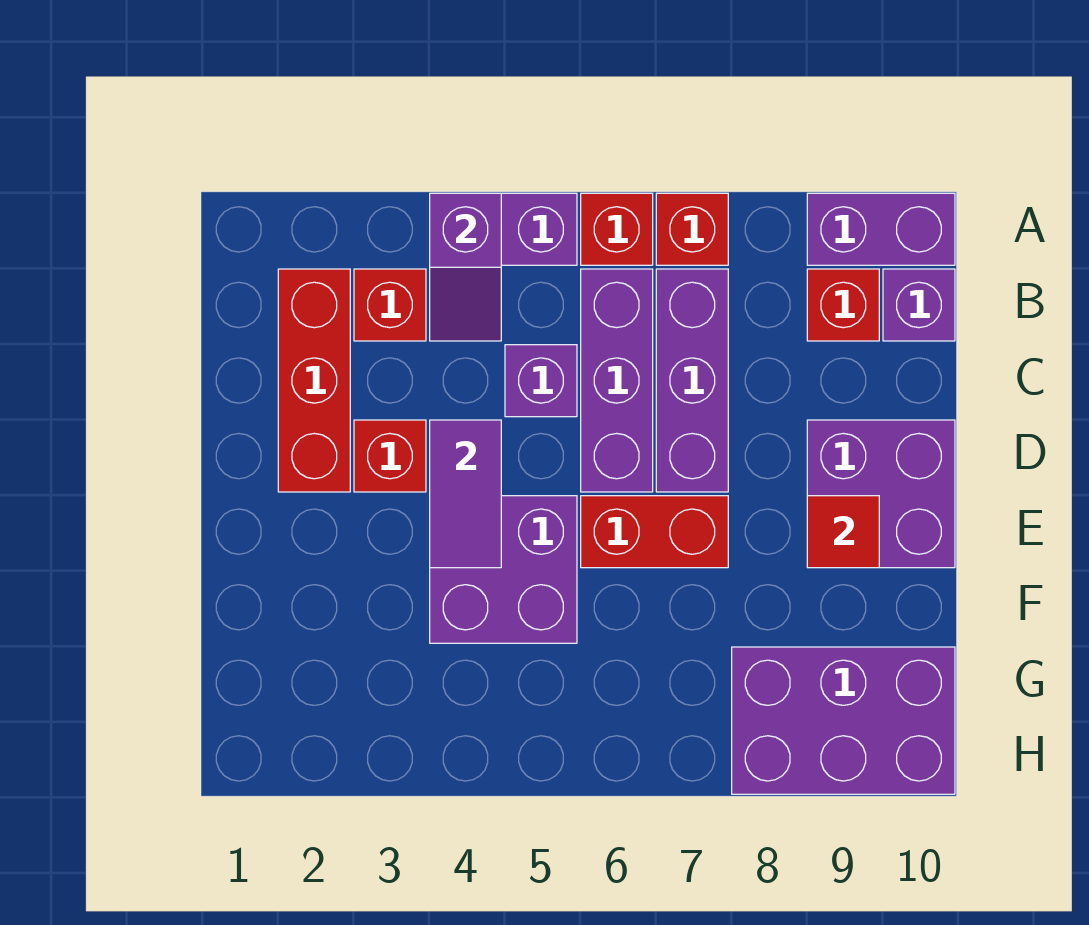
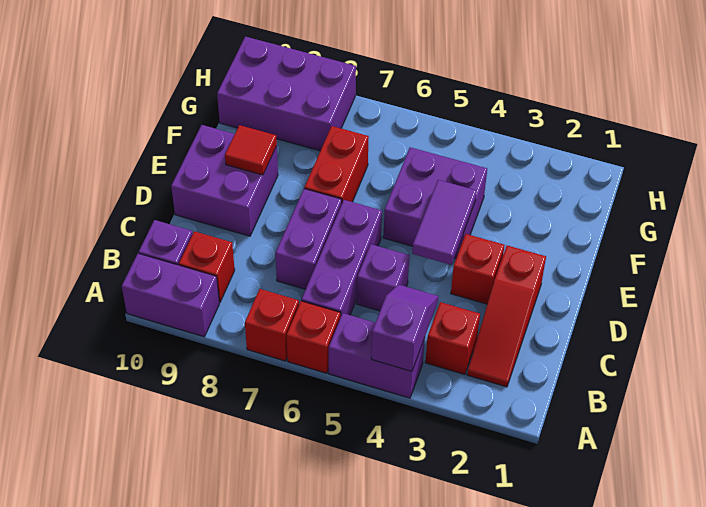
red 1x3 brick [278,269,350,492] -> red 1x3 slope [467,246,546,387]
purple 1x3 brick [656,269,728,492] -> purple 1x2 brick [275,189,342,289]
red 1x2 brick [581,496,728,568] -> red 1x2 brick turned to [304,126,369,202]

